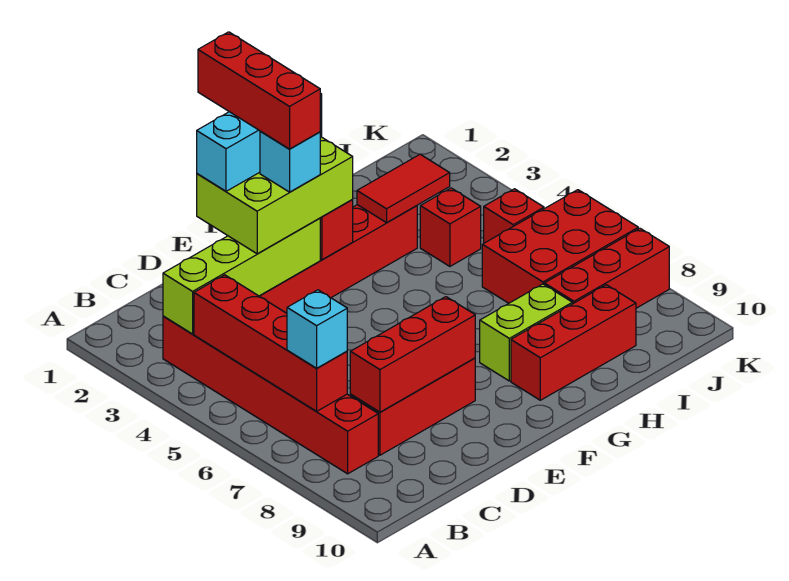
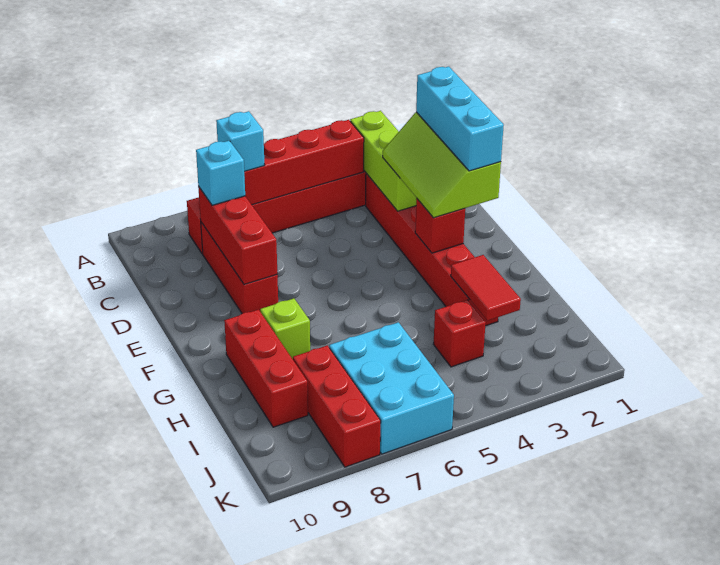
lime 1x4 brick [163,218,320,334] -> lime 1x3 brick [350,111,417,211]
lime 2x3 brick [197,137,353,254] -> lime 2x3 slope [383,112,501,218]
red 1x3 brick [198,32,320,149] -> none
cyan 1x1 brick [260,131,320,192] -> cyan 1x1 brick moved to [196,141,245,205]
lime 1x2 brick [480,284,572,381] -> lime 1x1 brick [260,298,310,359]
red 2x3 brick [482,190,638,303] -> cyan 2x3 brick [329,322,454,454]
red 1x1 brick [484,189,544,243] -> none

